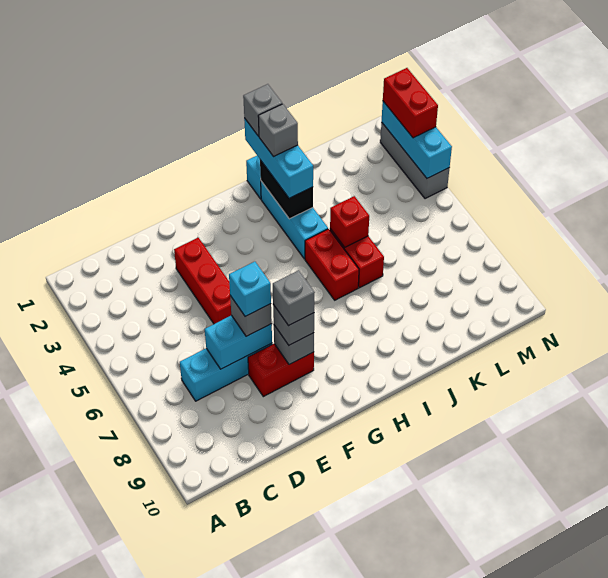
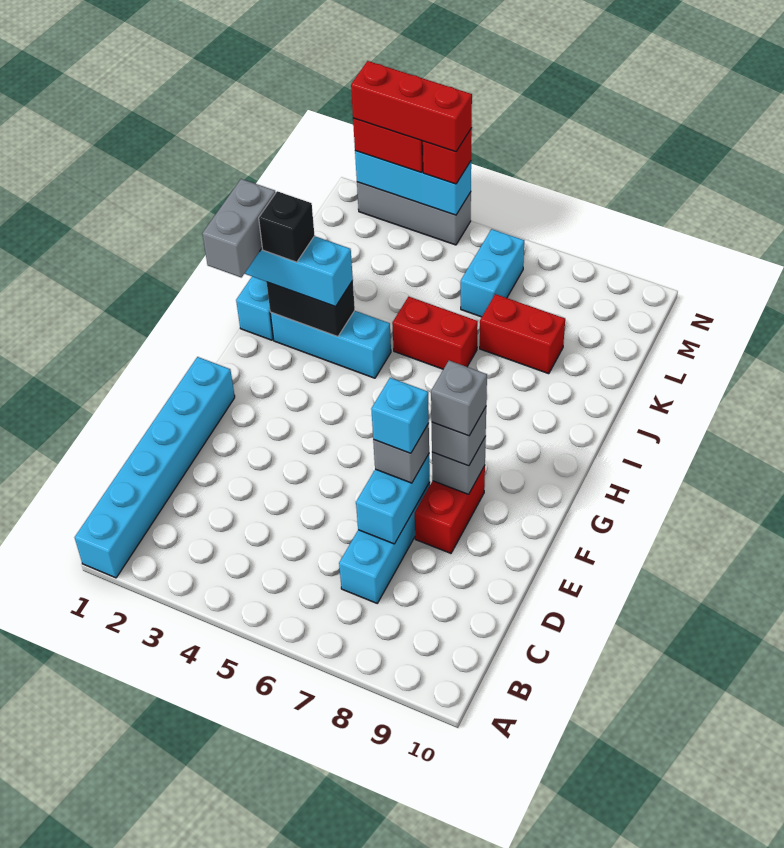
none -> cyan 1x6 brick [75,357,235,578]
red 1x3 brick [174,238,231,324] -> red 1x3 brick moved to [351,61,472,152]
grey 1x1 brick [243,84,282,136] -> grey 1x2 brick [202,179,275,278]
grey 1x1 brick [258,104,298,157] -> black 1x1 brick [259,191,315,262]
red 1x2 brick [305,229,359,300] -> red 1x2 brick moved to [480,294,565,374]
red 1x1 brick [330,196,369,247] -> red 1x1 brick moved to [423,128,472,184]
none -> cyan 1x2 brick [461,229,524,317]

